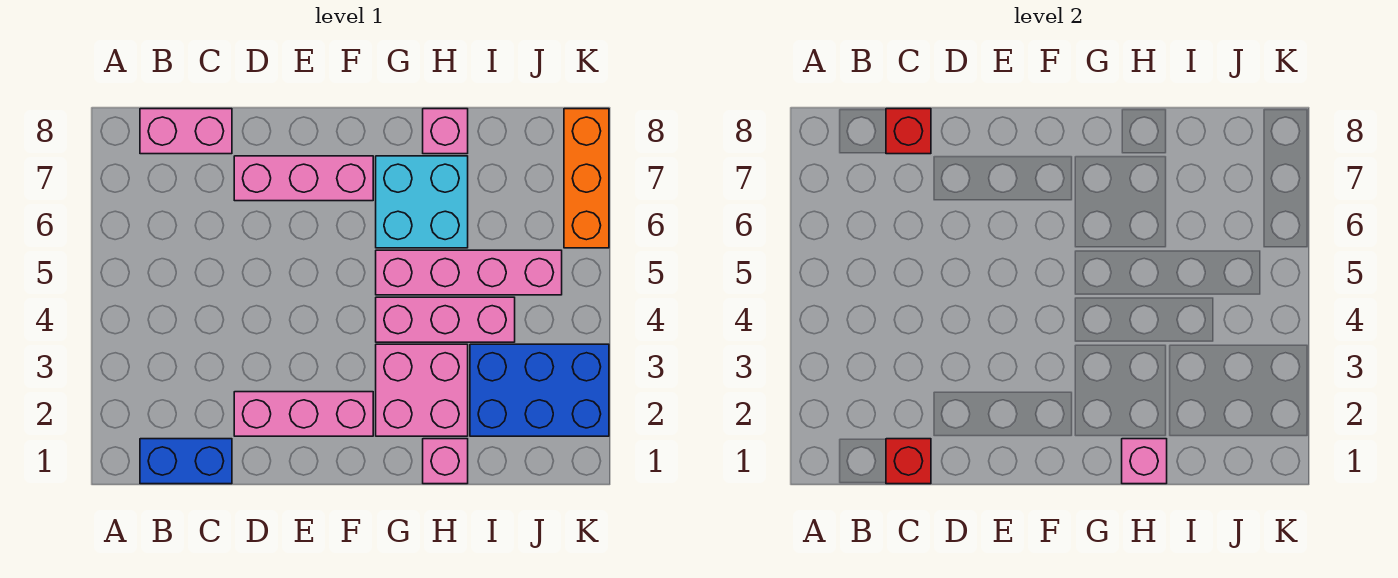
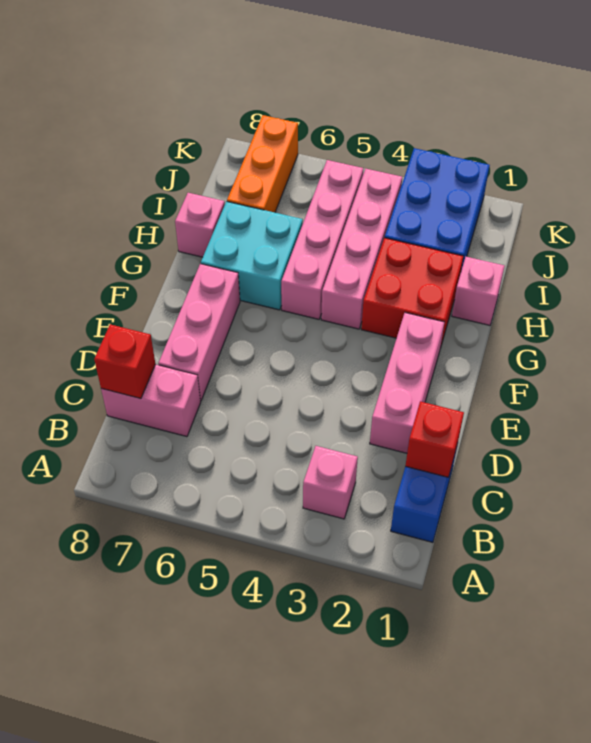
pink 1x2 brick [140,109,232,154] -> pink 1x2 brick turned to [101,365,201,437]
pink 2x2 brick [376,344,468,436] -> red 2x2 brick [361,238,464,348]
pink 1x3 brick [376,297,515,342] -> pink 1x4 brick [321,169,402,329]
pink 1x1 brick [1122,439,1167,484] -> pink 1x1 brick moved to [303,446,358,519]
orange 1x3 brick [564,109,609,248] -> orange 1x3 brick turned to [227,115,298,212]

